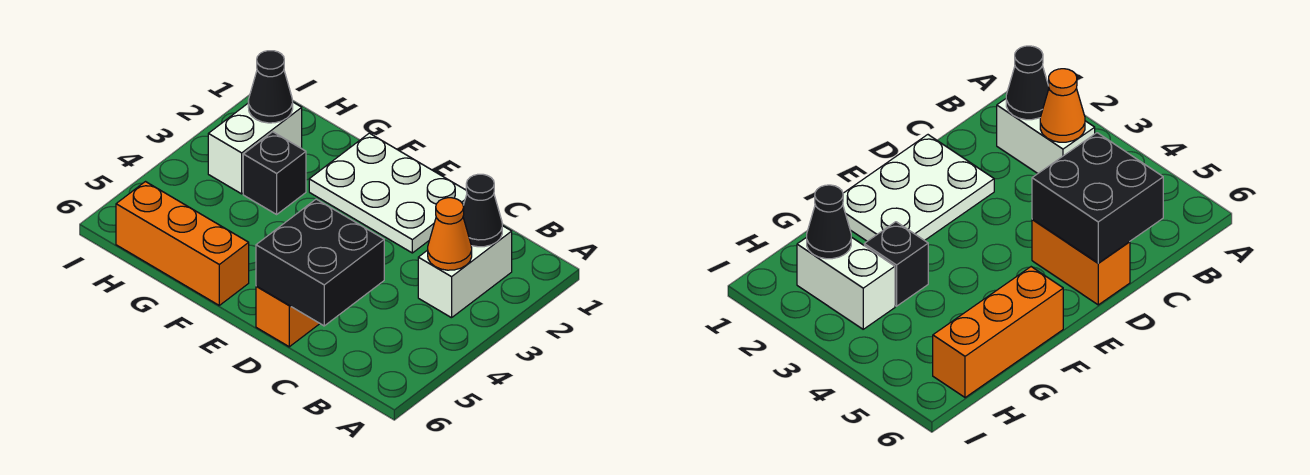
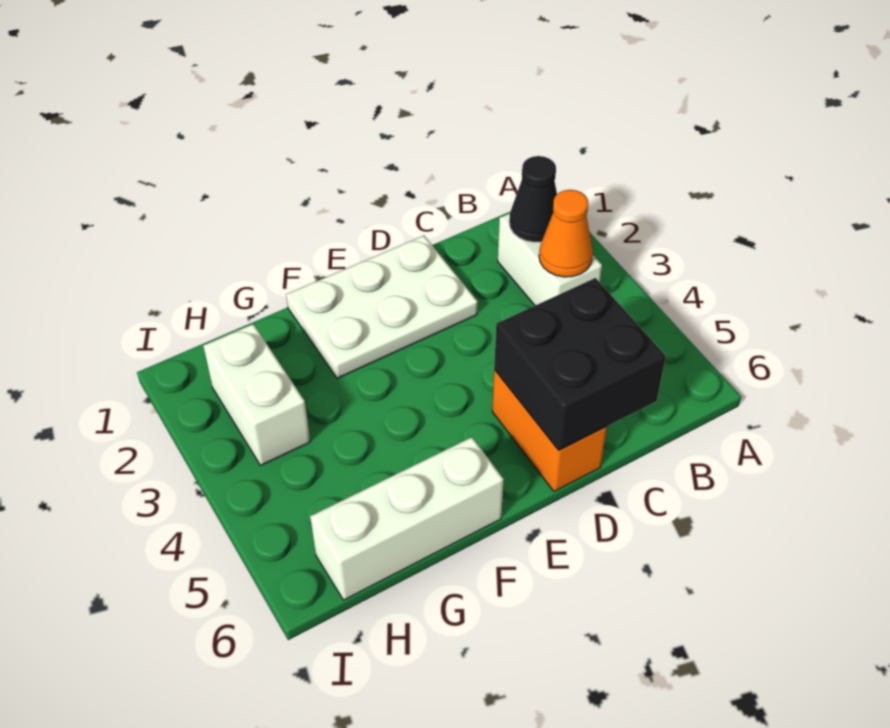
orange 1x3 brick [116,182,249,305] -> white 1x3 brick [310,437,504,600]
black 1x1 brick [243,132,306,214] -> none
black 1x1 cone [248,51,293,123] -> none

